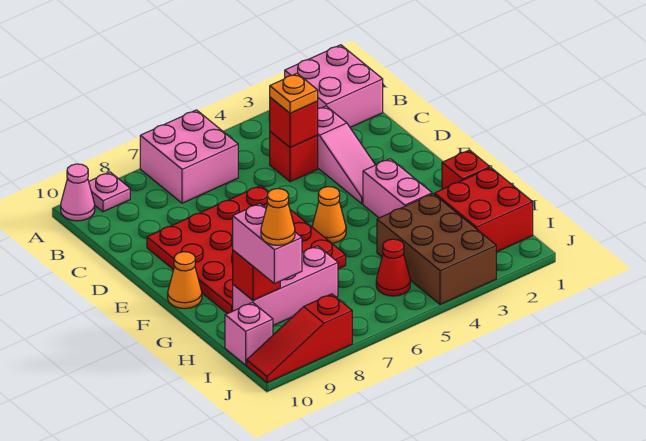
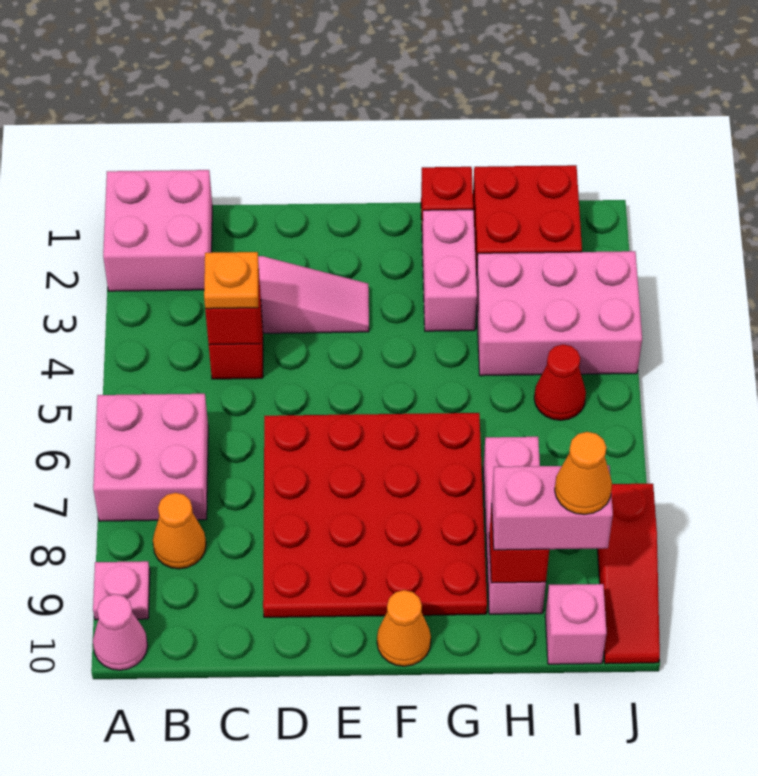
pink 1x2 brick [363,159,432,218] -> pink 1x2 brick turned to [422,210,477,331]
orange 1x1 cone [312,187,346,243] -> orange 1x1 cone moved to [153,493,206,569]
brown 2x3 brick [377,194,496,305] -> pink 2x3 brick [476,251,642,376]

